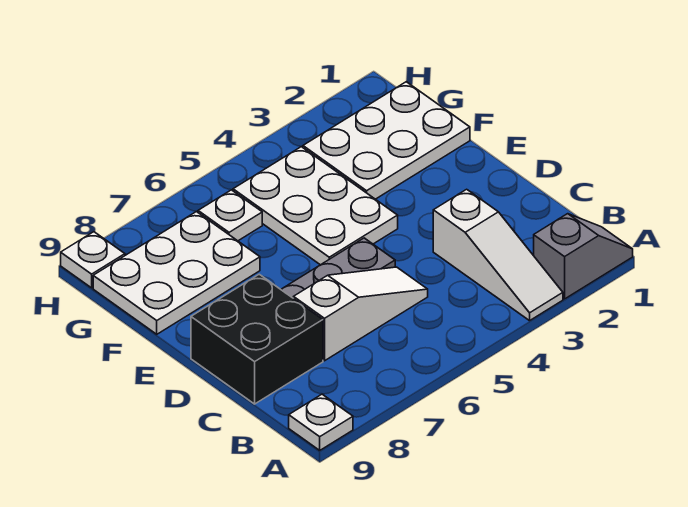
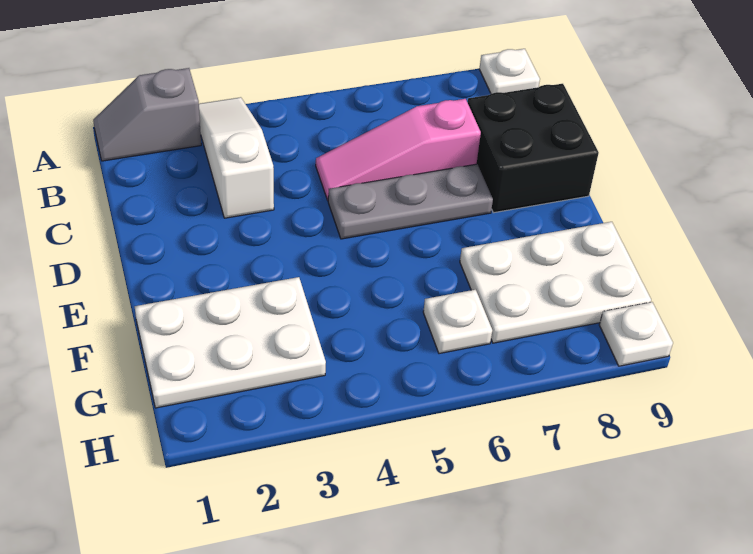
white 1x3 slope [293,267,428,361] -> pink 1x3 slope [316,99,481,200]
white 2x3 plate [233,147,398,265] -> none

